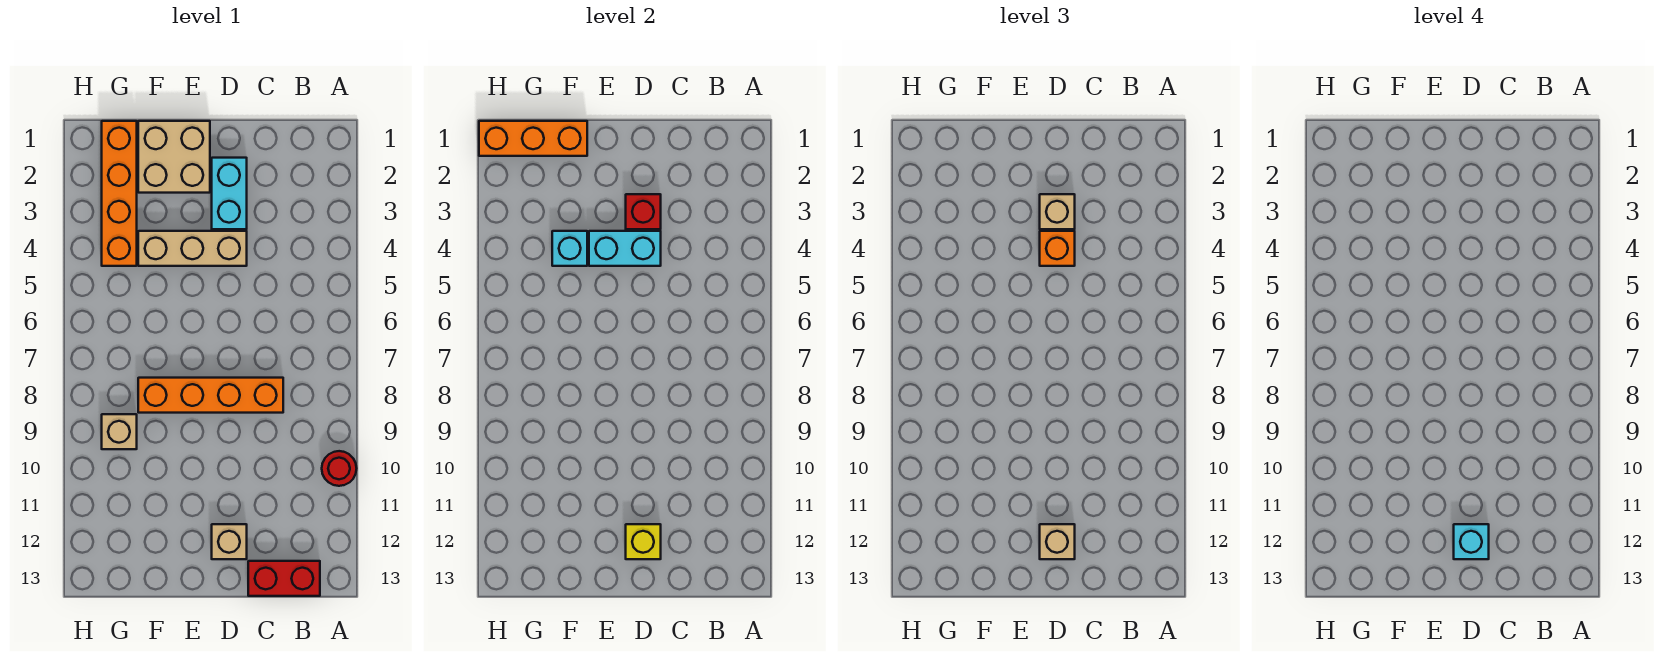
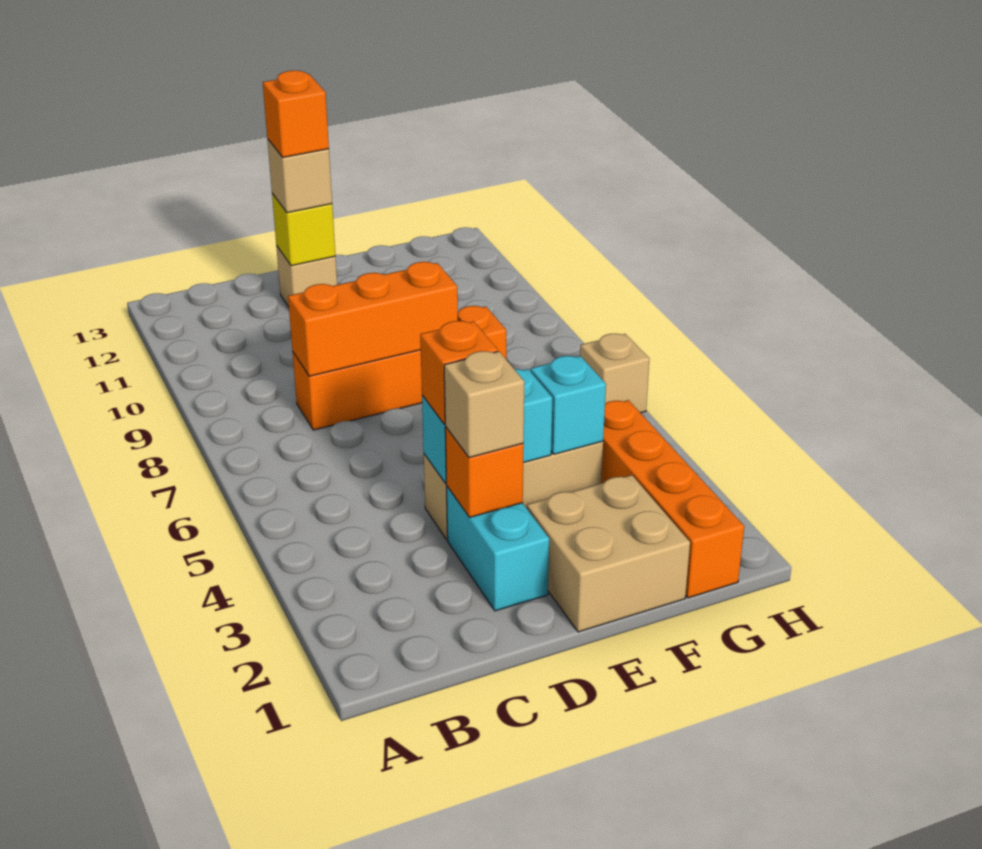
red 1x1 round brick [322,451,357,486] -> none
red 1x2 brick [248,561,320,596] -> none
red 1x1 brick [626,194,661,229] -> orange 1x1 brick [445,427,524,518]
cyan 1x1 brick [1454,524,1489,559] -> orange 1x1 brick [263,71,329,157]
orange 1x3 brick [479,121,587,156] -> orange 1x3 brick moved to [288,262,458,376]
tan 1x1 brick [102,414,137,449] -> tan 1x1 brick moved to [580,333,650,413]

